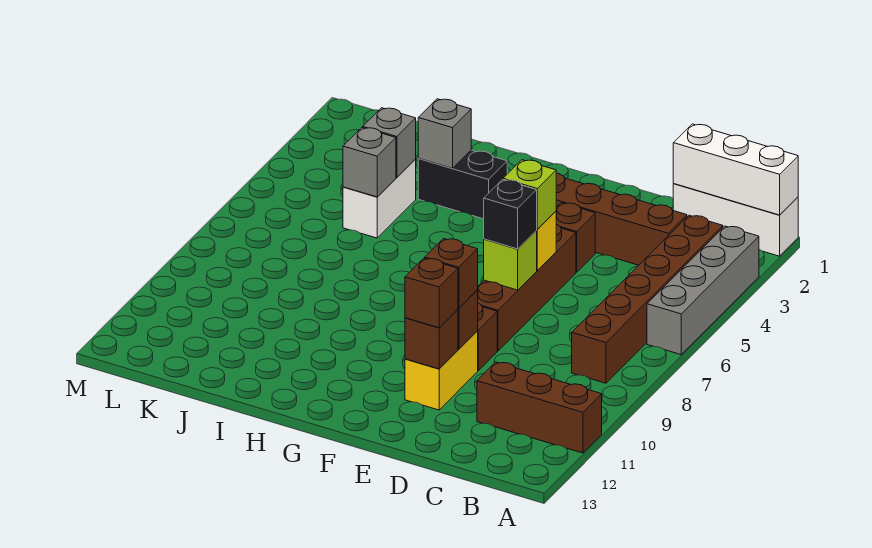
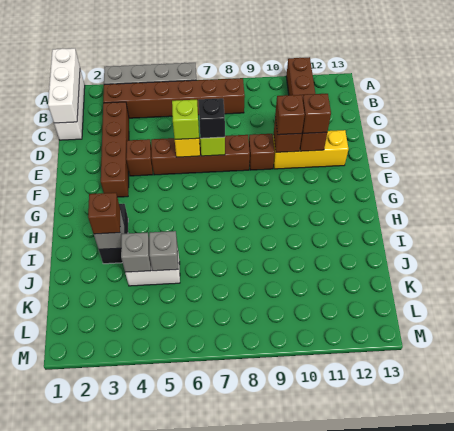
yellow 1x2 brick [405,331,478,410] -> yellow 1x3 brick [273,130,348,169]
none -> brown 1x1 brick [88,193,120,234]

